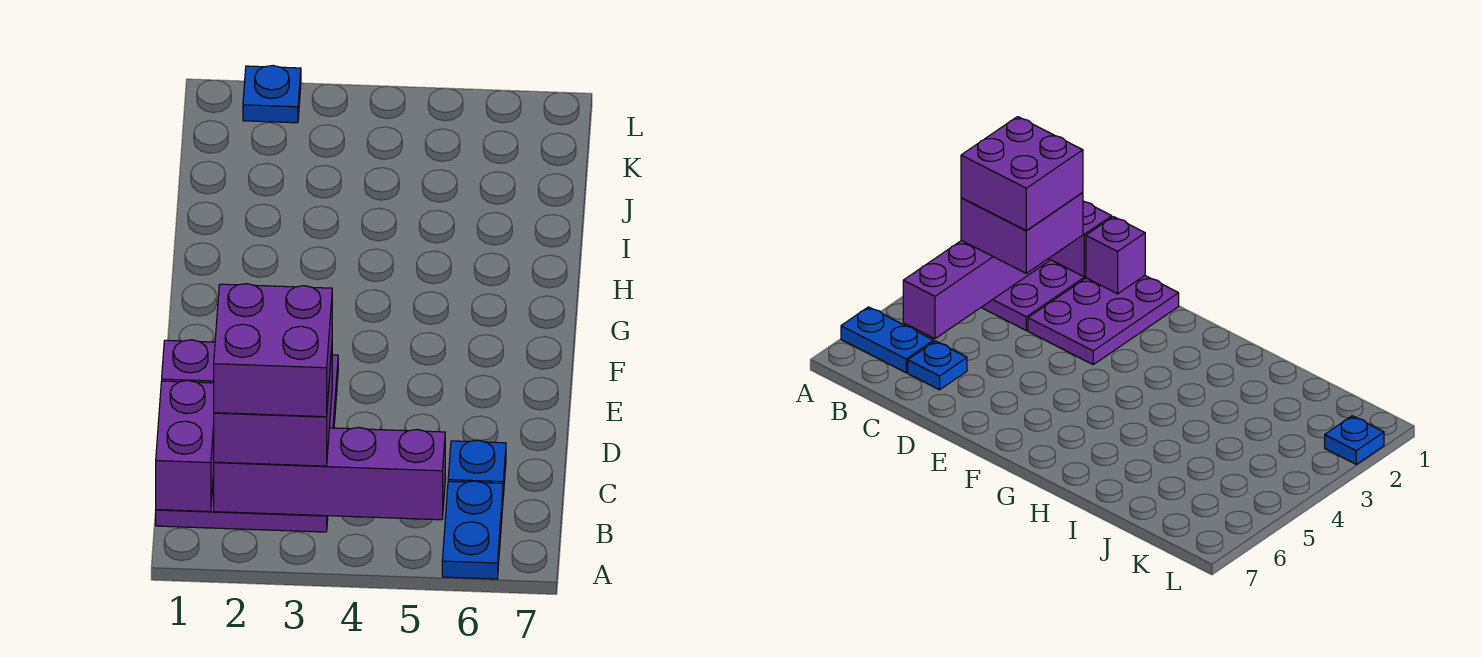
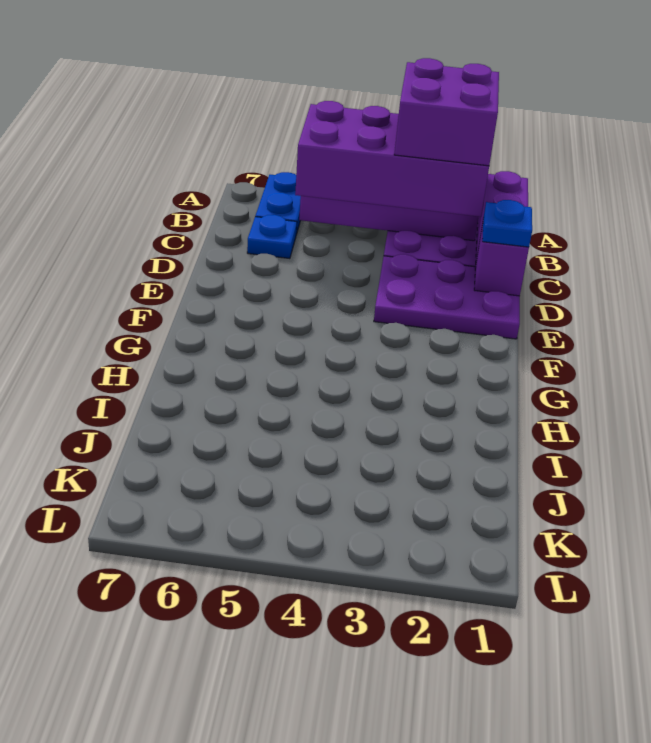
purple 2x2 brick [214,350,332,466] -> purple 2x4 brick [295,101,489,217]
blue 1x1 plate [243,66,301,123] -> blue 1x1 plate moved to [482,200,532,247]

